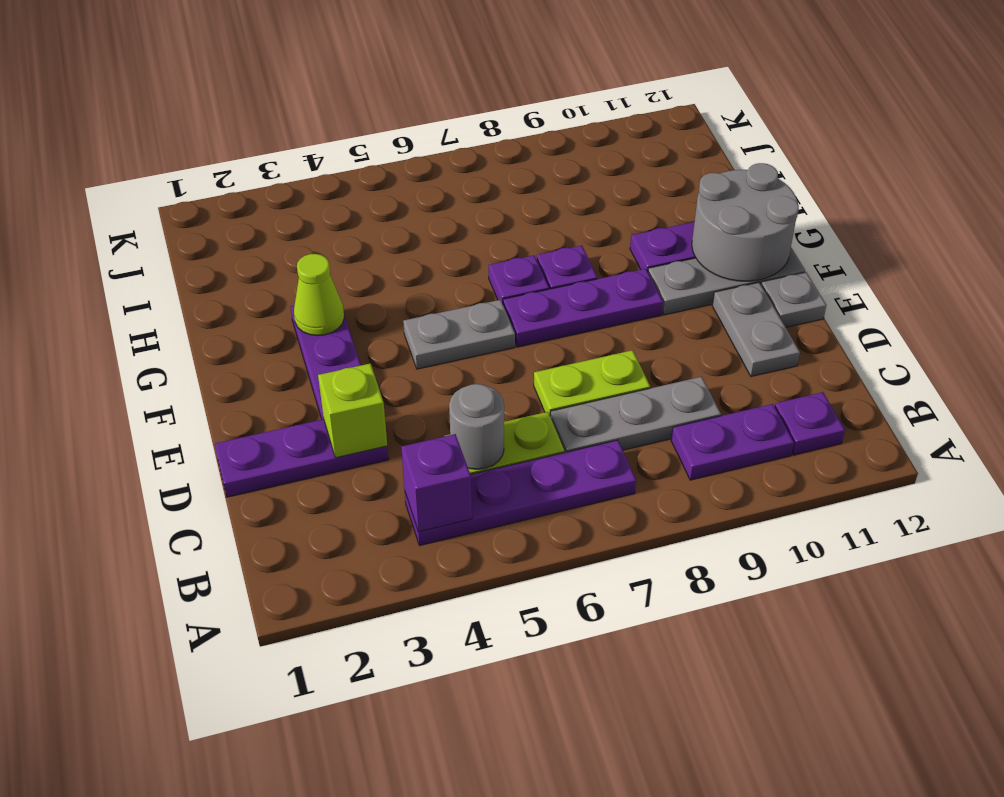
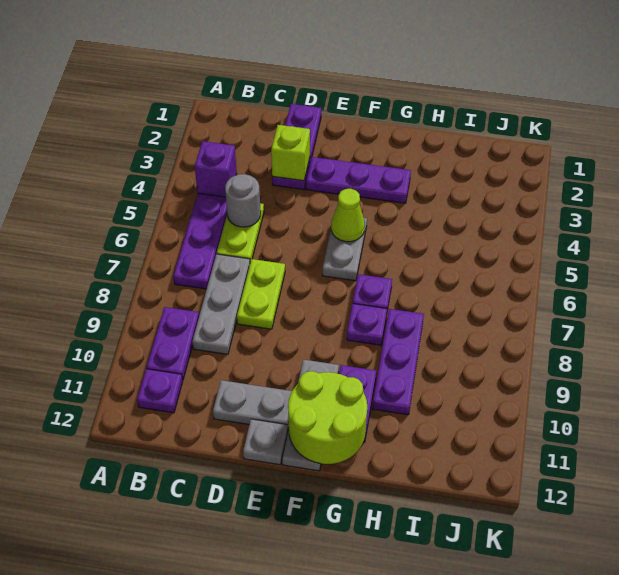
purple 1x3 plate [503,269,663,347] -> purple 1x3 plate moved to [373,309,424,415]
grey 2x2 round brick [692,163,799,281] -> lime 2x2 round brick [288,371,367,464]
lime 1x1 cone [294,254,344,336] -> lime 1x1 cone moved to [331,189,365,242]

